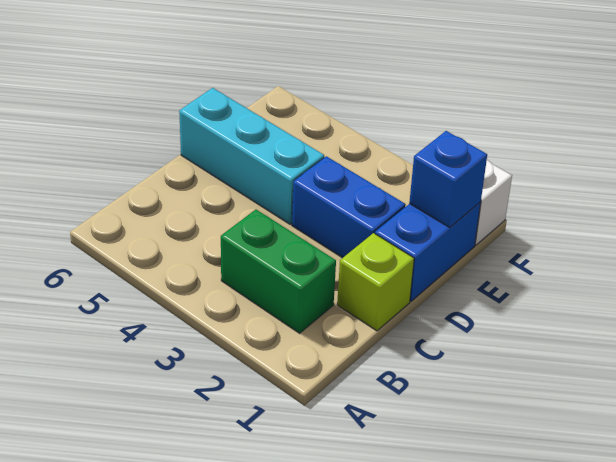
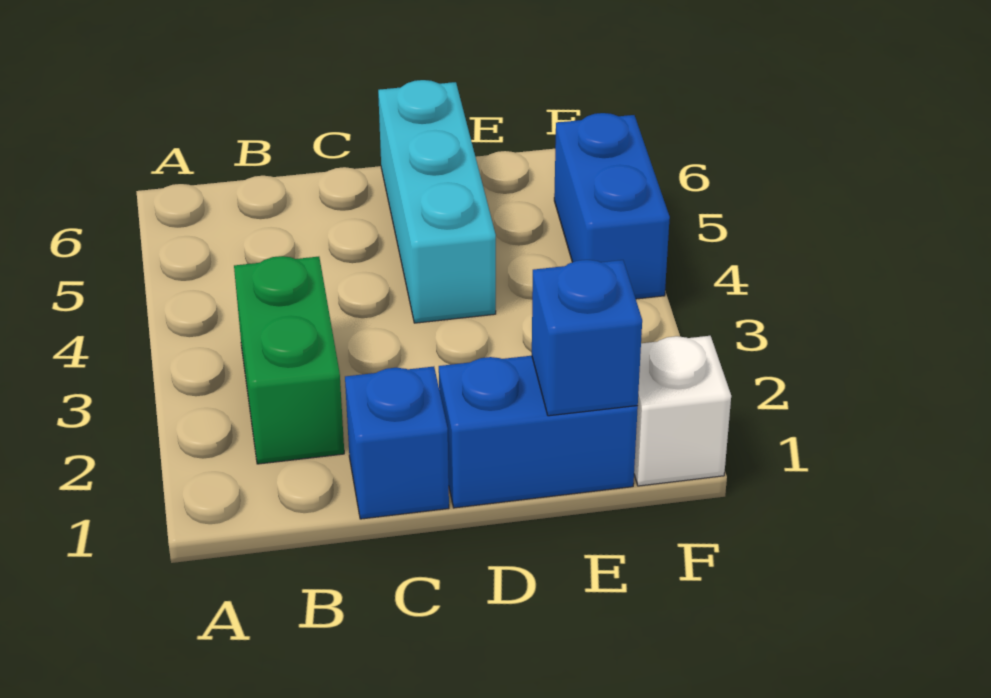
lime 1x1 brick [337,233,414,331] -> blue 1x1 brick [345,367,449,519]
blue 1x2 brick [292,156,406,258] -> blue 1x2 brick moved to [554,113,670,299]

